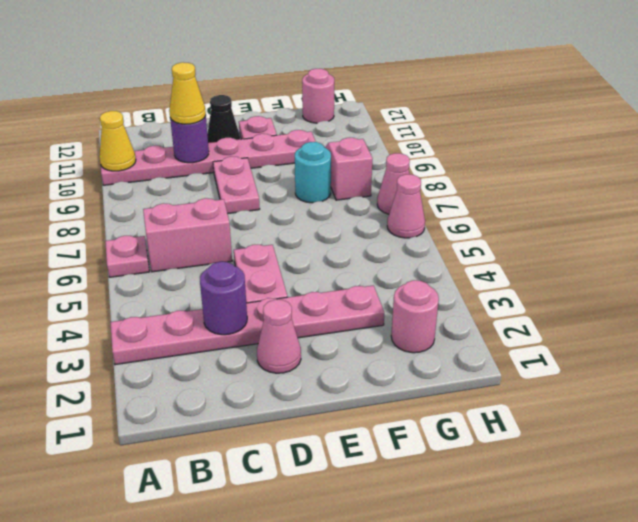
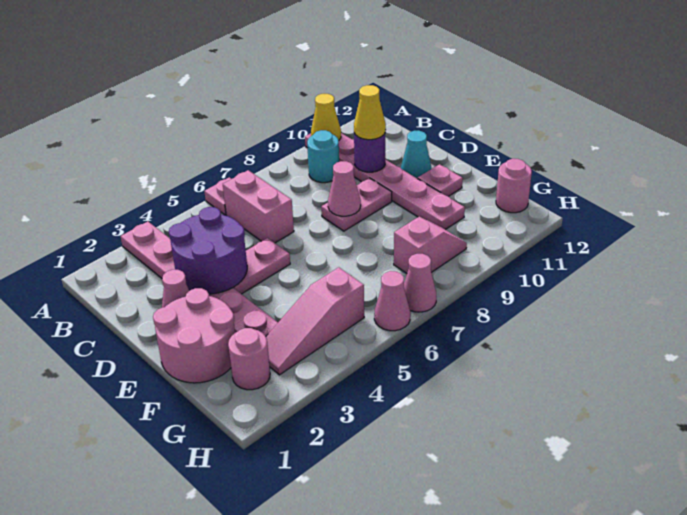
purple 1x1 round brick [200,262,247,335] -> purple 2x2 round brick [169,207,247,294]
none -> pink 1x1 cone [328,161,361,216]
black 1x1 cone [207,95,240,143] -> cyan 1x1 cone [401,131,432,179]
none -> pink 2x2 round brick [153,288,235,383]
cyan 1x1 round brick [295,142,331,203] -> cyan 1x1 round brick moved to [307,130,339,183]
none -> pink 1x3 slope [266,267,364,375]

